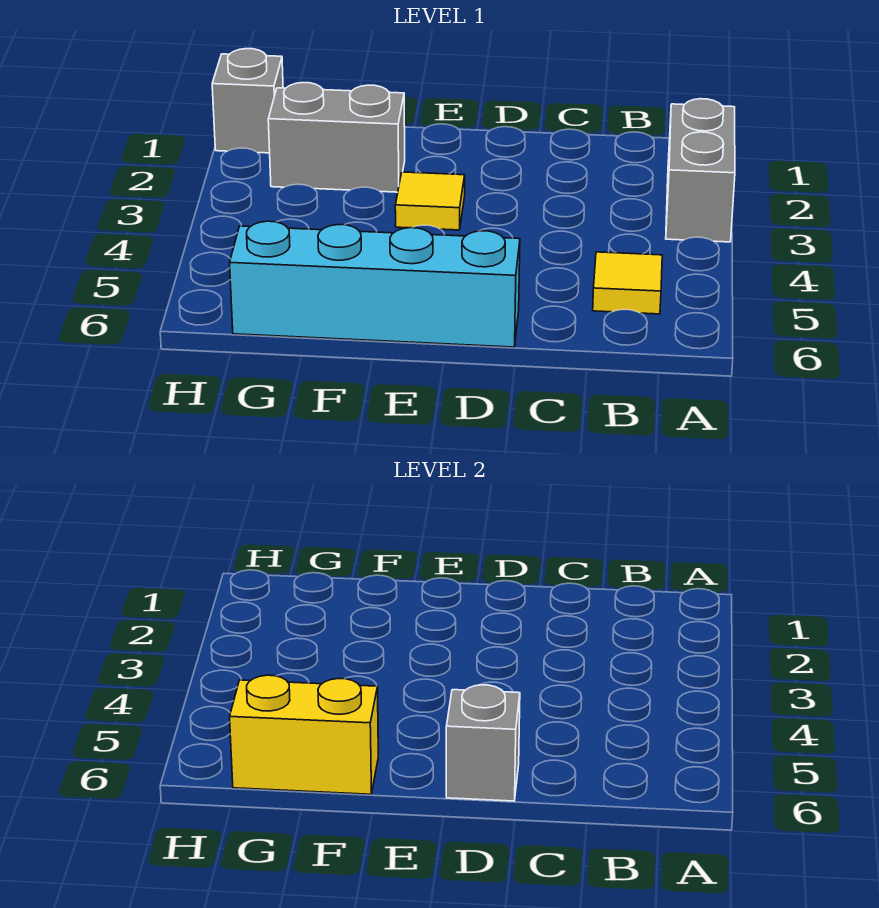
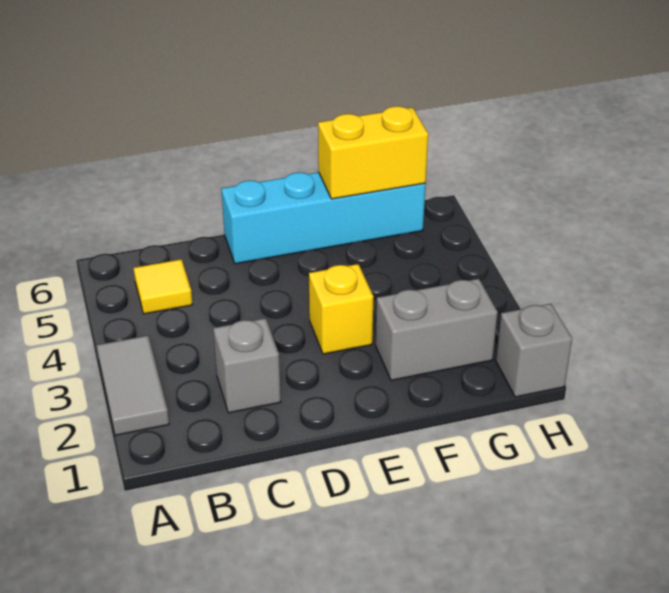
grey 1x2 brick [666,99,735,242] -> grey 1x2 tile [96,335,169,435]
grey 1x1 brick [446,685,520,801] -> grey 1x1 brick moved to [213,318,281,413]
yellow 1x1 tile [395,172,465,230] -> yellow 1x1 brick [309,264,374,354]

